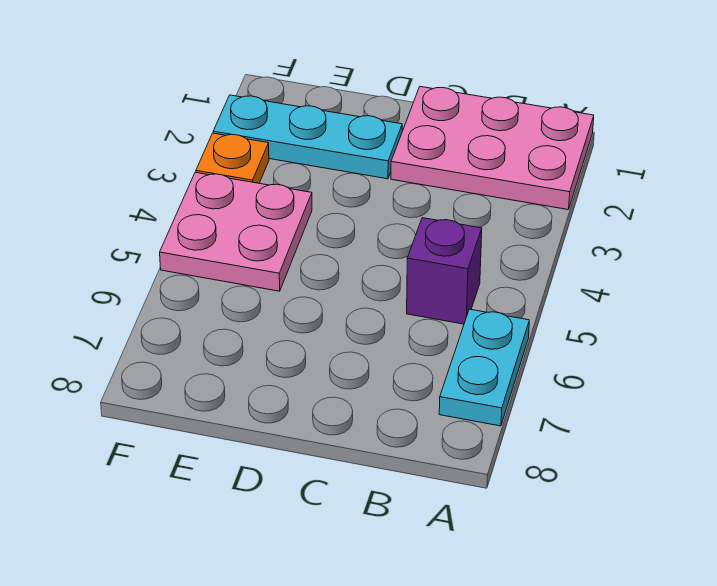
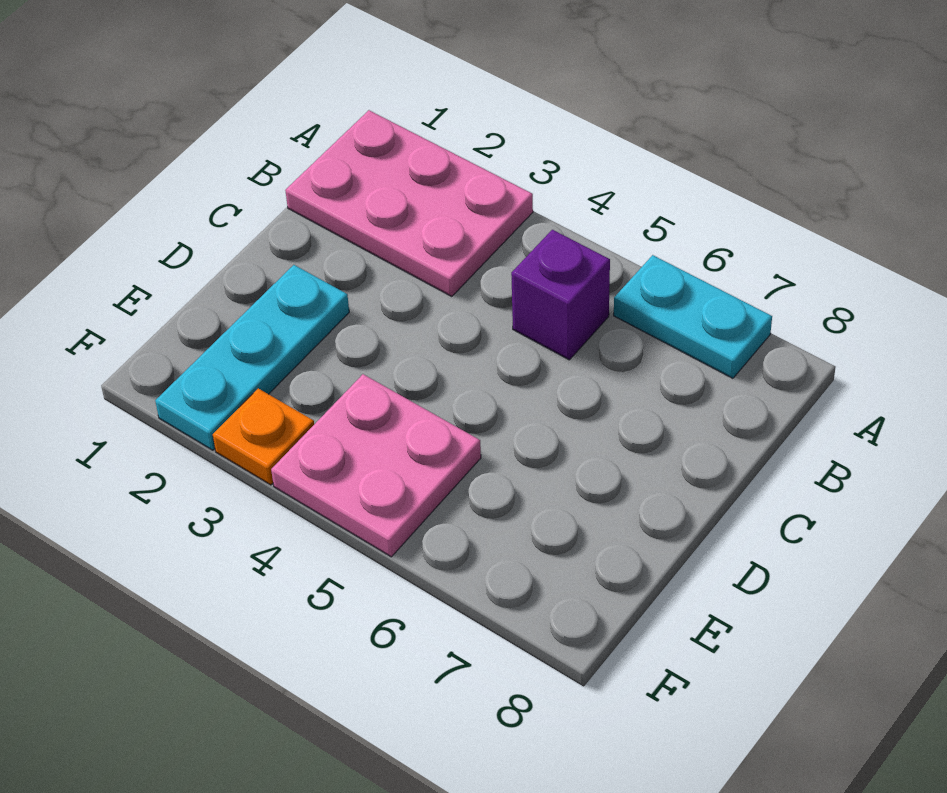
pink 2x3 plate [391,87,594,210] -> pink 2x3 plate turned to [285,110,533,297]

